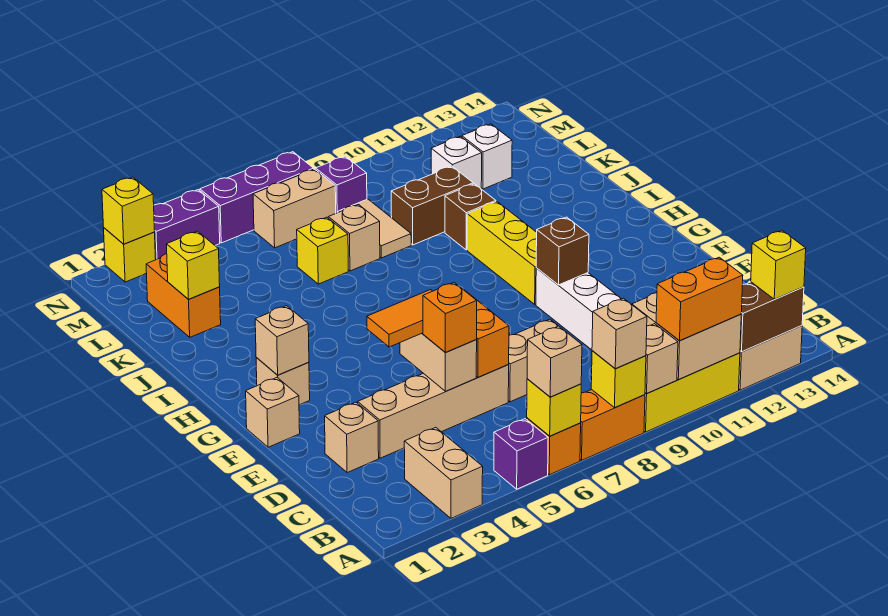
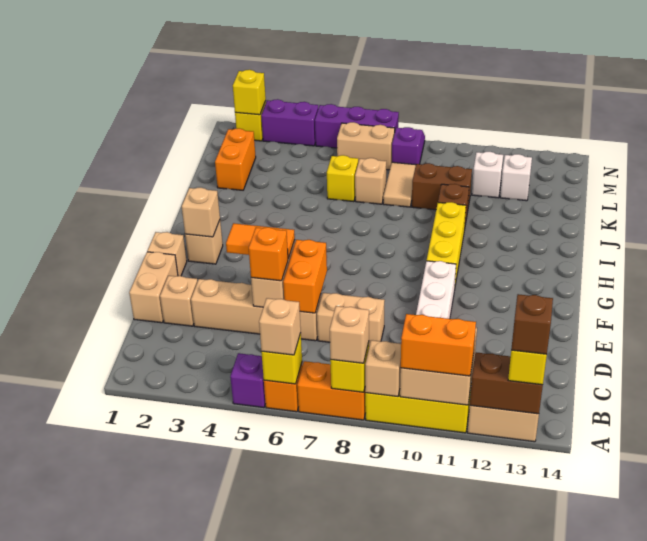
tan 1x2 brick [404,427,483,518] -> tan 1x2 brick moved to [129,252,178,323]
brown 1x1 brick [536,217,589,285] -> brown 1x1 brick moved to [511,294,553,354]
yellow 1x1 brick [166,231,220,299] -> none

